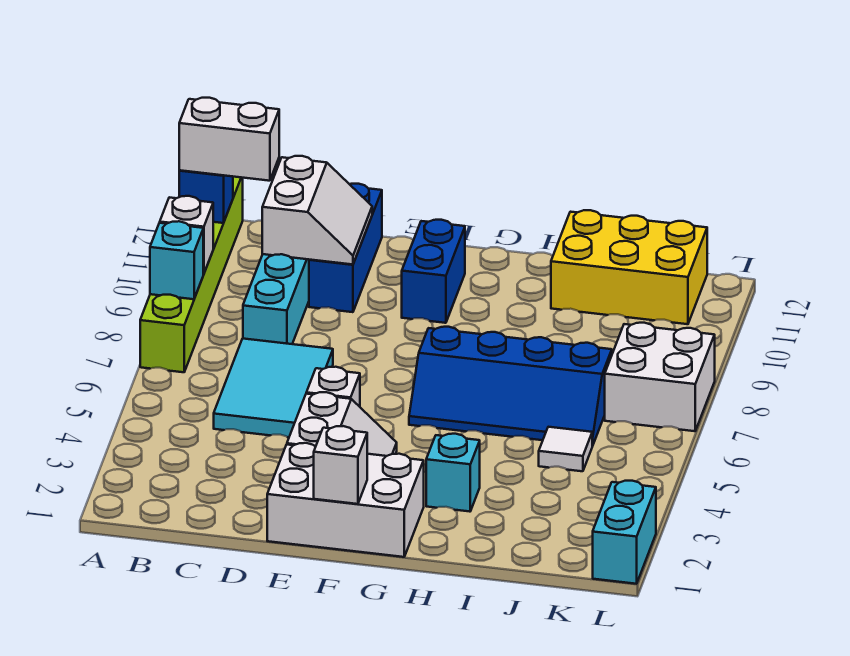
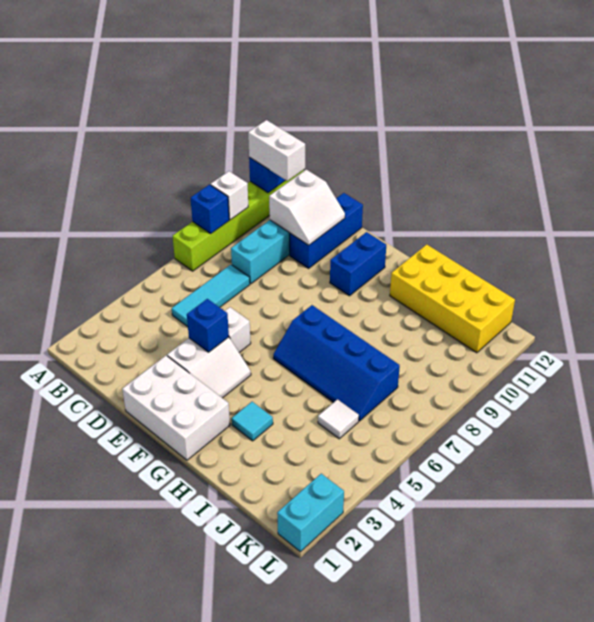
cyan 1x1 brick [150,221,203,299] -> blue 1x1 brick [191,185,229,234]
cyan 2x3 tile [214,339,333,438] -> cyan 1x3 tile [172,265,250,327]
none -> blue 1x1 brick [187,299,229,352]
white 1x1 brick [314,426,367,504] -> none
cyan 1x1 brick [426,434,480,512] -> cyan 1x1 tile [232,402,273,441]
yellow 2x3 brick [551,210,707,324] -> yellow 2x4 brick [390,244,515,353]
white 2x2 brick [605,323,715,431] -> none

